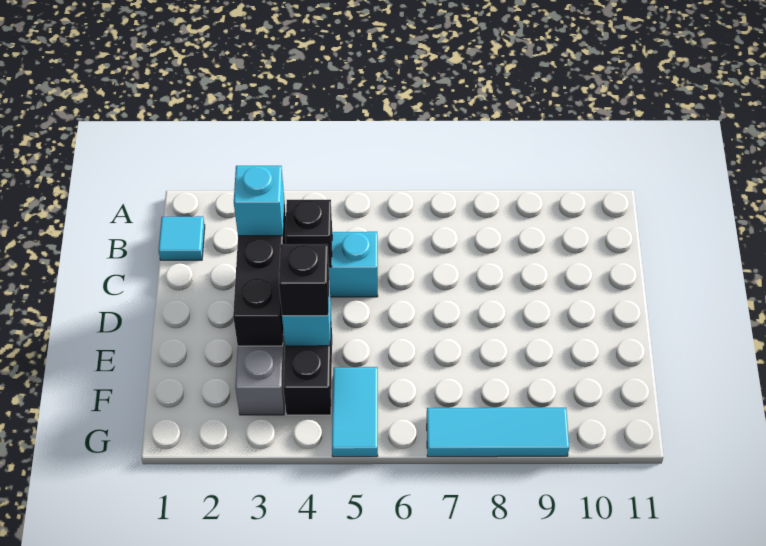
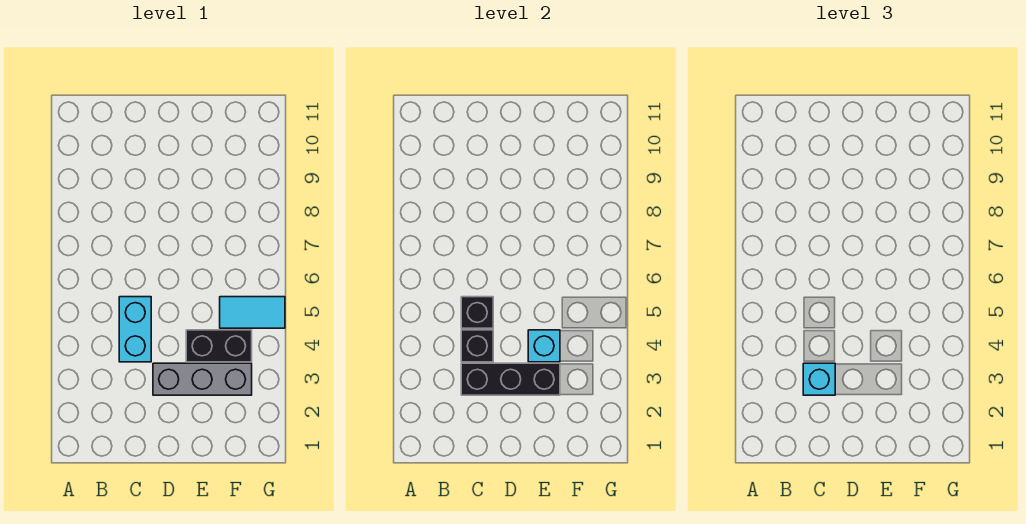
cyan 1x1 tile [159,216,205,260] -> none
black 1x1 brick [279,244,329,316] -> black 1x1 brick moved to [461,297,493,328]
cyan 1x3 tile [427,408,569,457] -> none

